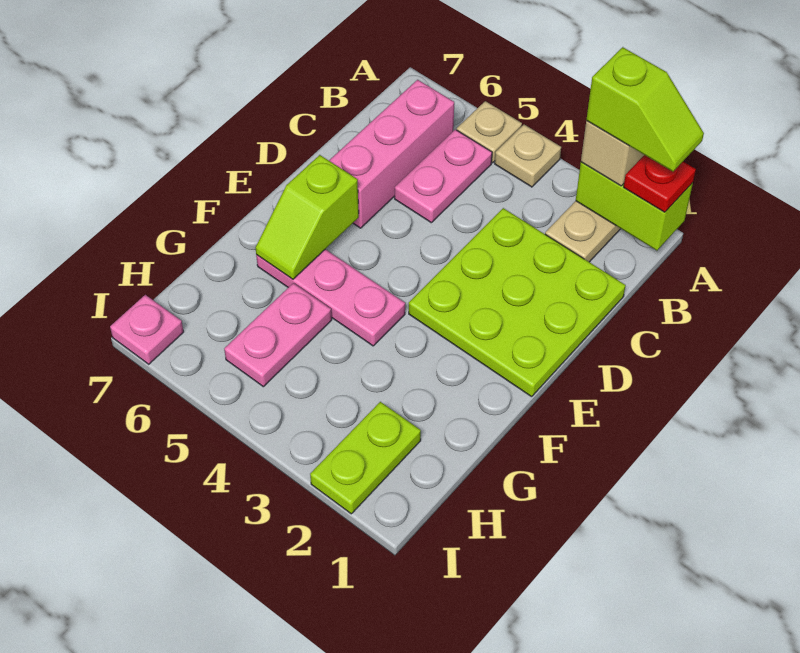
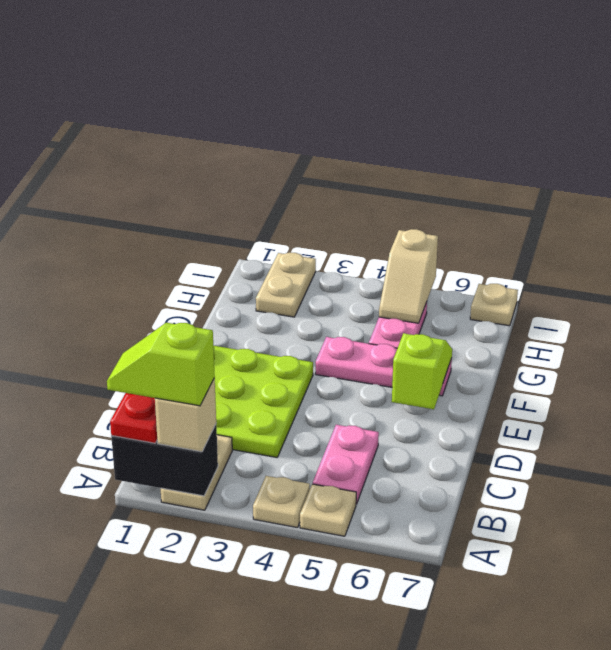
lime 1x2 brick [576,162,693,251] -> black 1x2 brick [111,425,218,496]
pink 1x3 brick [329,80,454,228] -> none
lime 1x2 plate [310,402,421,514] -> tan 1x2 plate [256,253,316,317]
none -> tan 1x2 slope [379,229,438,323]
pink 1x1 plate [110,295,184,364] -> tan 1x1 plate [470,284,518,326]

